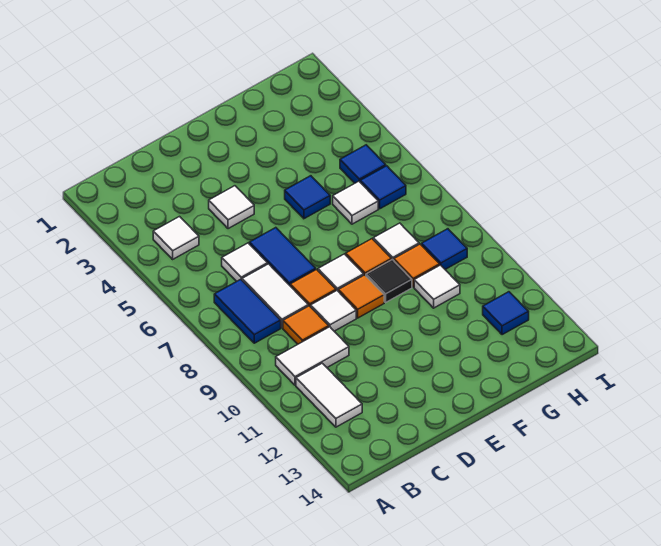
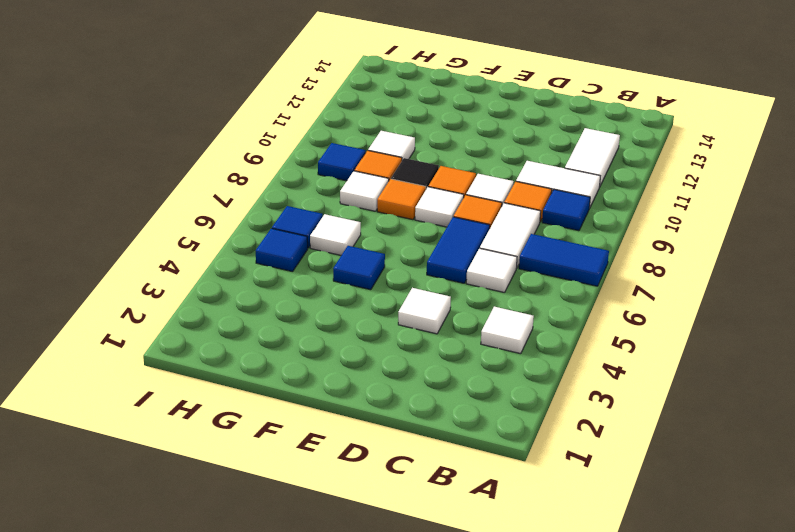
blue 1x2 tile [214,279,281,343] -> blue 1x2 tile turned to [519,234,609,286]
blue 1x1 tile [483,292,529,335] -> blue 1x1 tile moved to [542,190,590,231]

